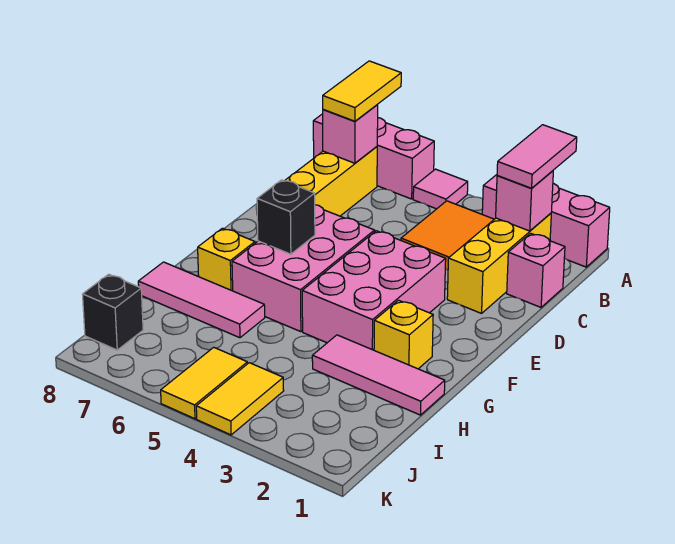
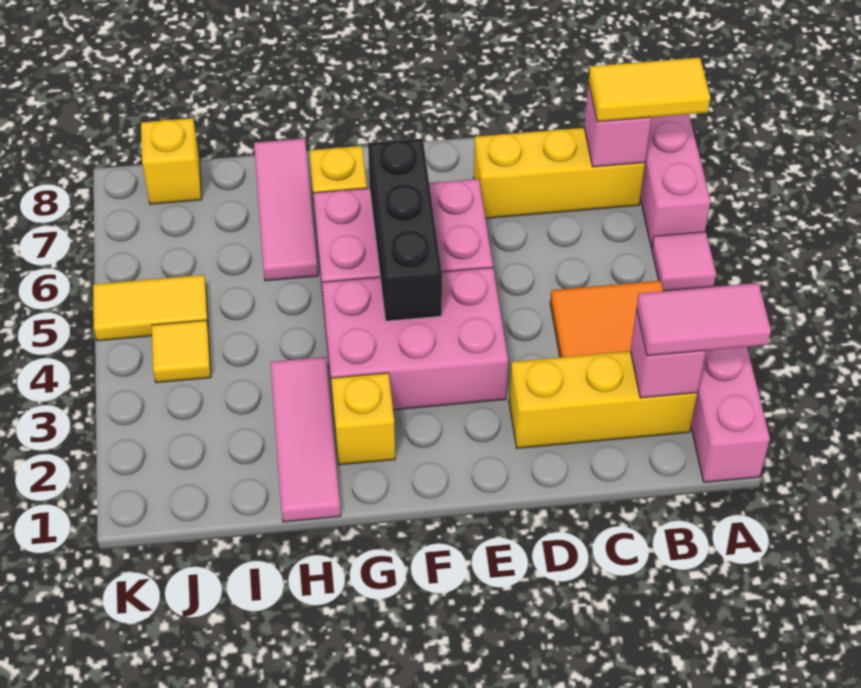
pink 1x1 brick [507,233,565,307] -> none
black 1x1 brick [257,180,315,254] -> black 1x3 brick [368,139,442,321]
yellow 1x2 tile [196,363,284,435] -> yellow 1x1 tile [152,320,211,383]
black 1x1 brick [82,274,143,350] -> yellow 1x1 brick [141,118,202,204]

